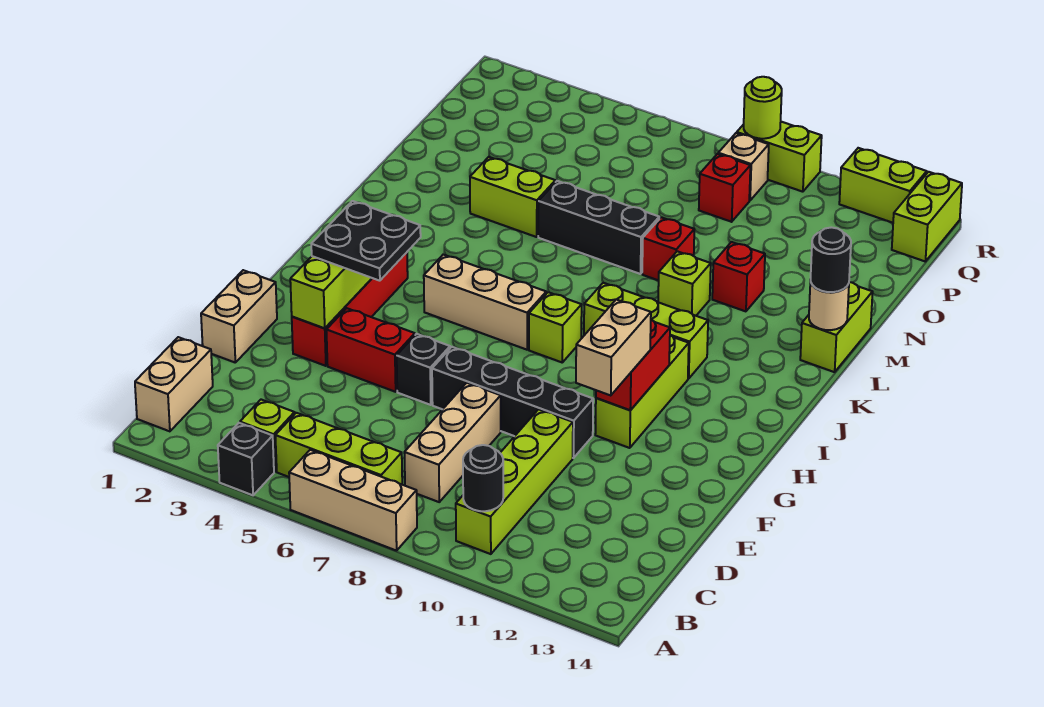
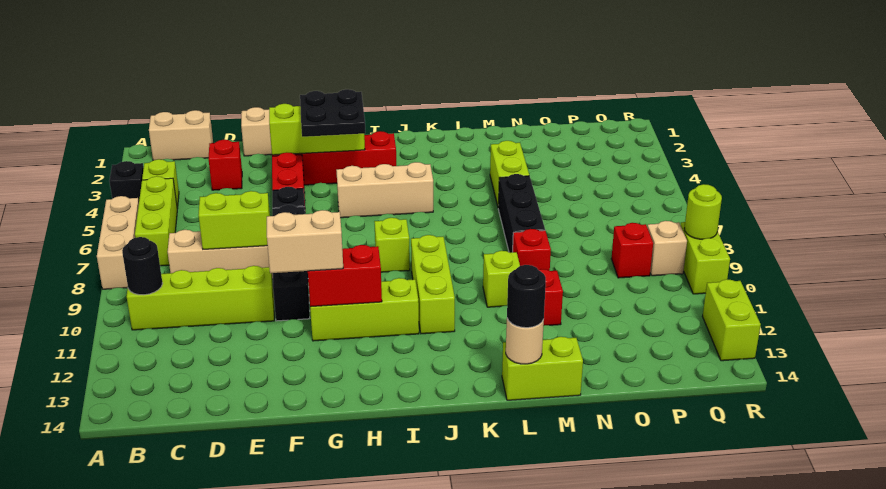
none -> red 1x1 brick [208,140,242,190]
tan 1x3 brick [424,255,546,350] -> tan 1x3 brick turned to [336,162,433,218]
lime 1x2 brick [892,172,962,261] -> lime 1x2 brick moved to [199,191,270,249]

